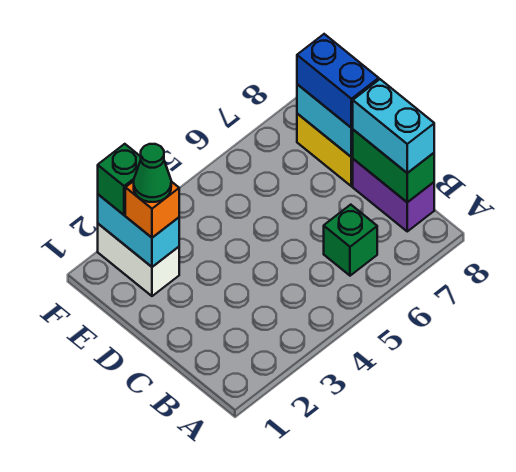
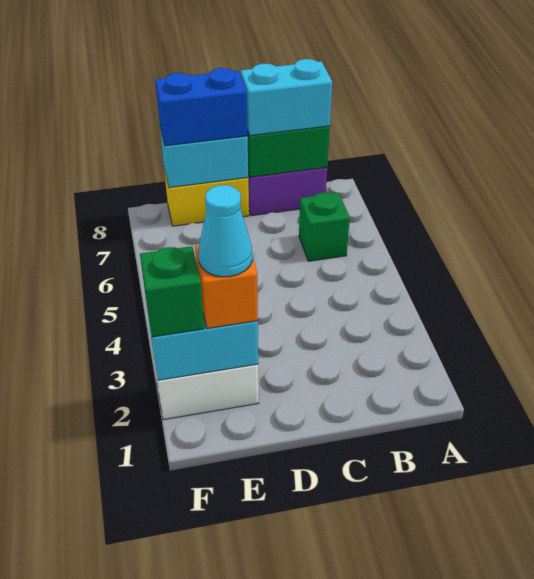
green 1x1 cone [134,144,171,202] -> cyan 1x1 cone [199,185,252,277]

